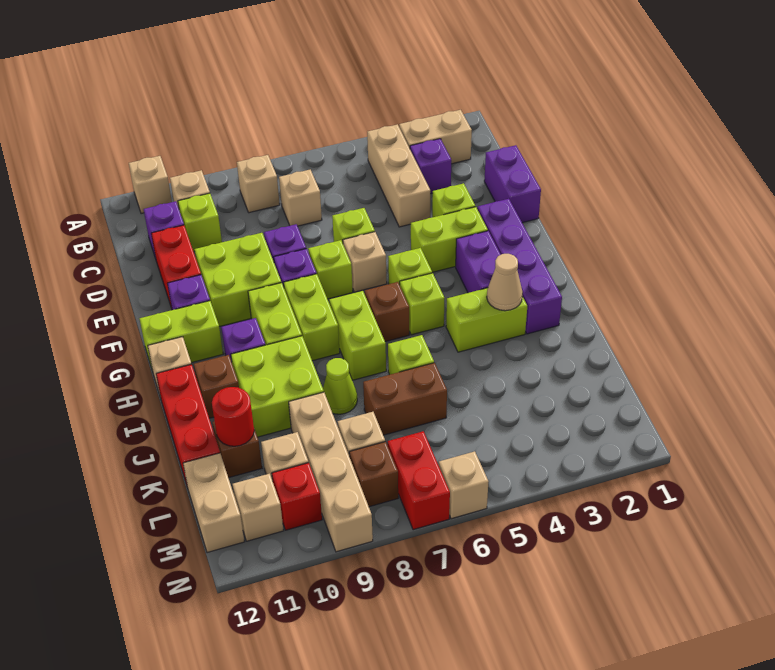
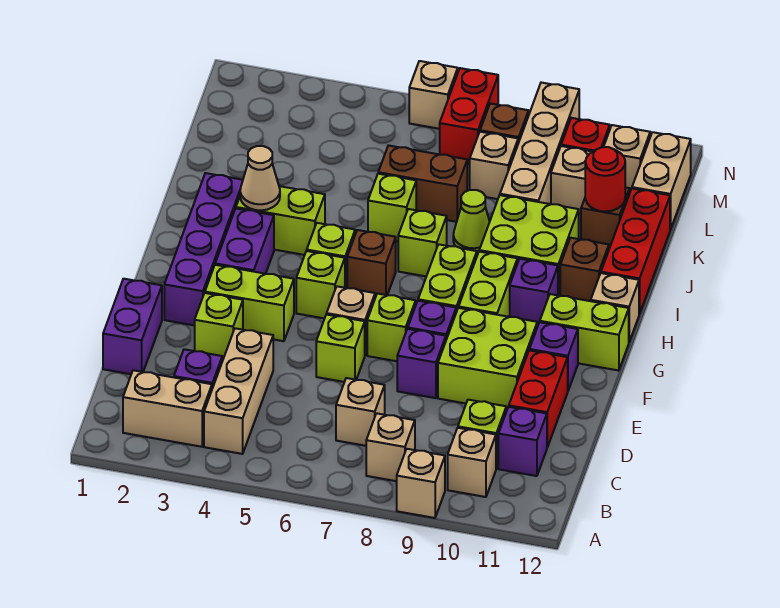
tan 1x1 brick [129,156,172,214] -> tan 1x1 brick moved to [397,449,445,518]
lime 1x2 brick [329,291,386,380] -> lime 1x1 brick [398,209,447,276]

